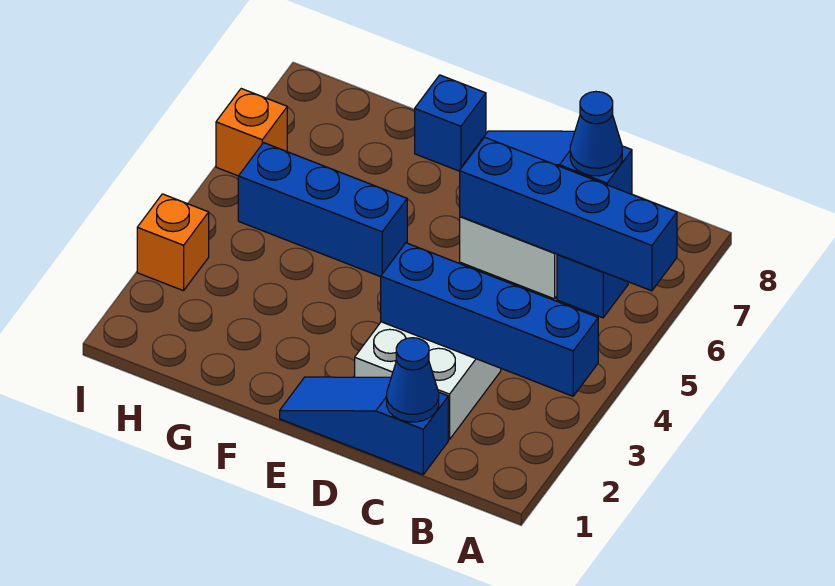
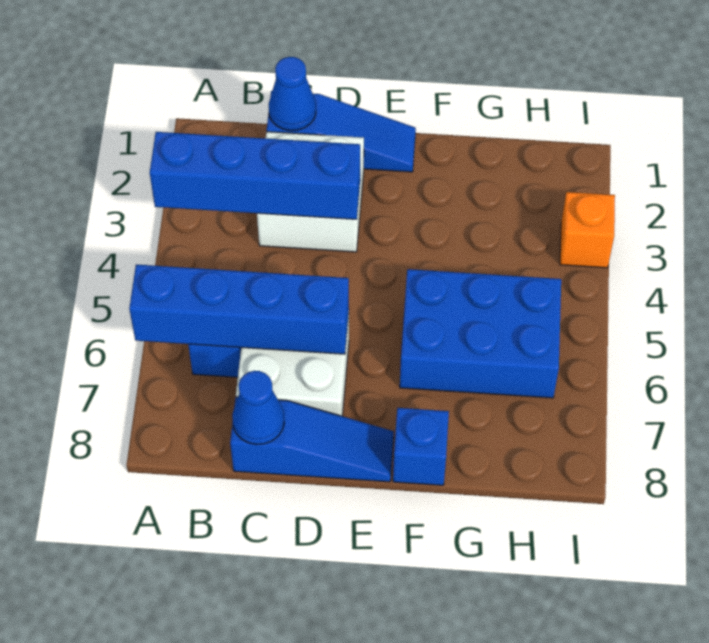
blue 1x3 brick [238,143,407,277] -> blue 2x3 brick [400,269,561,398]
orange 1x1 brick [216,89,287,176] -> none

